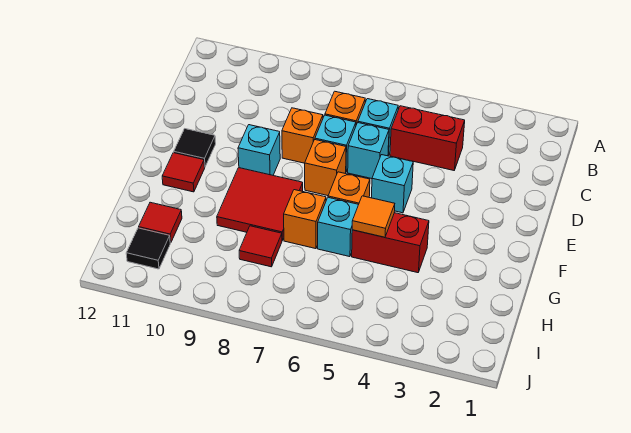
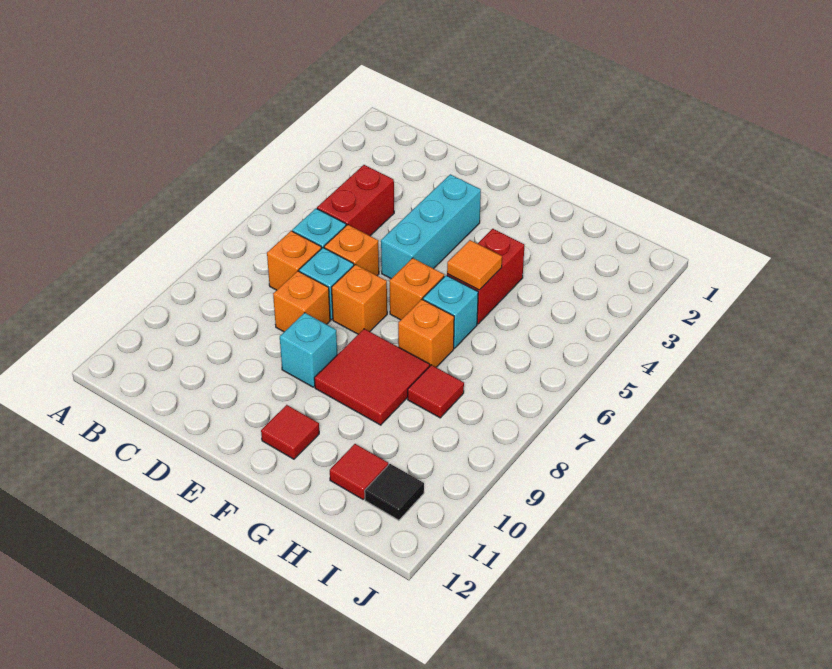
cyan 1x1 brick [348,123,389,179] -> orange 1x1 brick [324,225,379,275]
cyan 1x1 brick [372,155,413,213] -> cyan 1x3 brick [381,174,481,279]
black 1x1 tile [174,129,216,167] -> none

